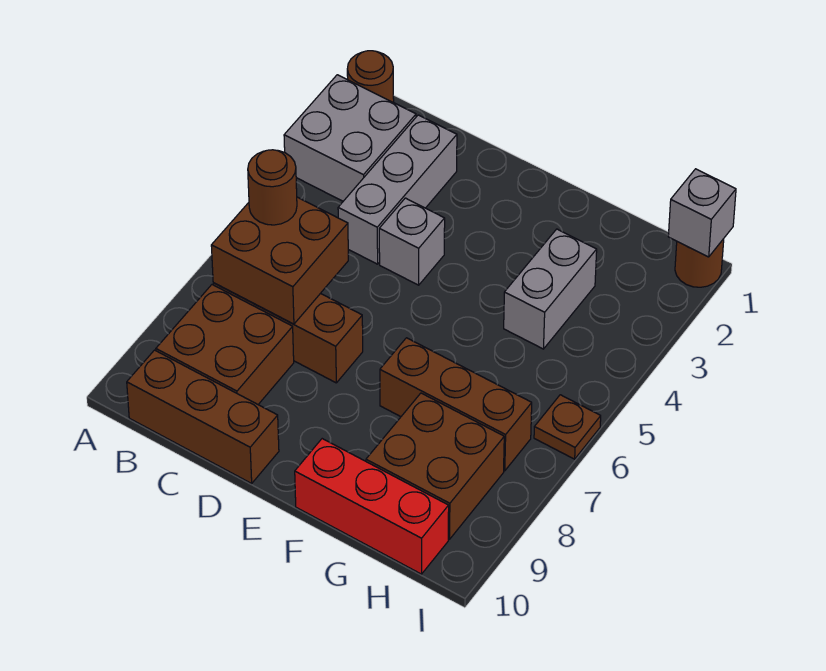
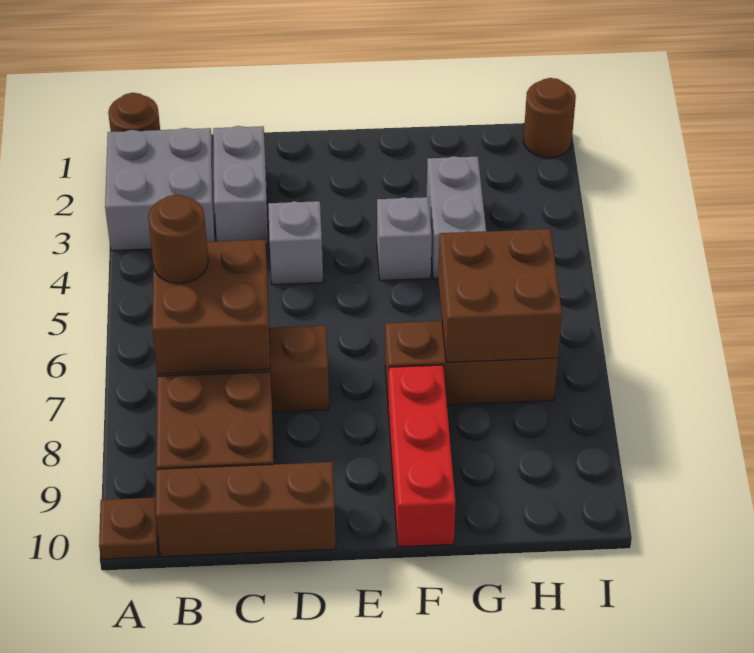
grey 1x3 brick [338,115,457,264] -> grey 1x2 brick [213,126,268,245]
red 1x3 brick [295,439,449,574] -> red 1x3 brick turned to [388,365,456,547]
brown 2x2 brick [366,393,504,539] -> brown 2x2 brick moved to [438,229,562,362]
grey 1x1 brick [668,169,736,257] -> grey 1x1 brick moved to [377,197,432,280]
brown 1x1 plate [534,395,601,459] -> brown 1x1 plate moved to [99,498,158,559]

